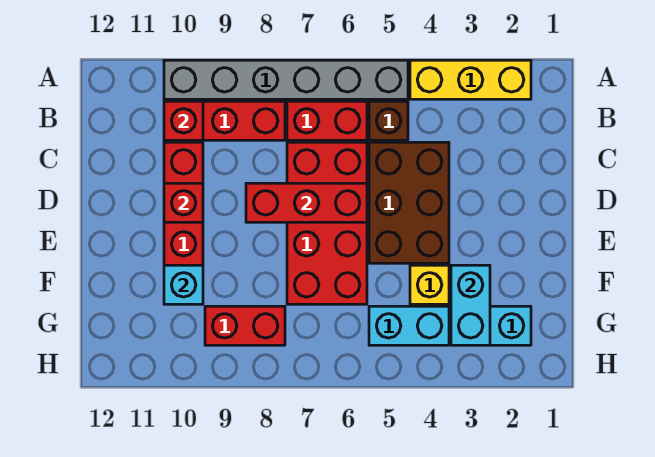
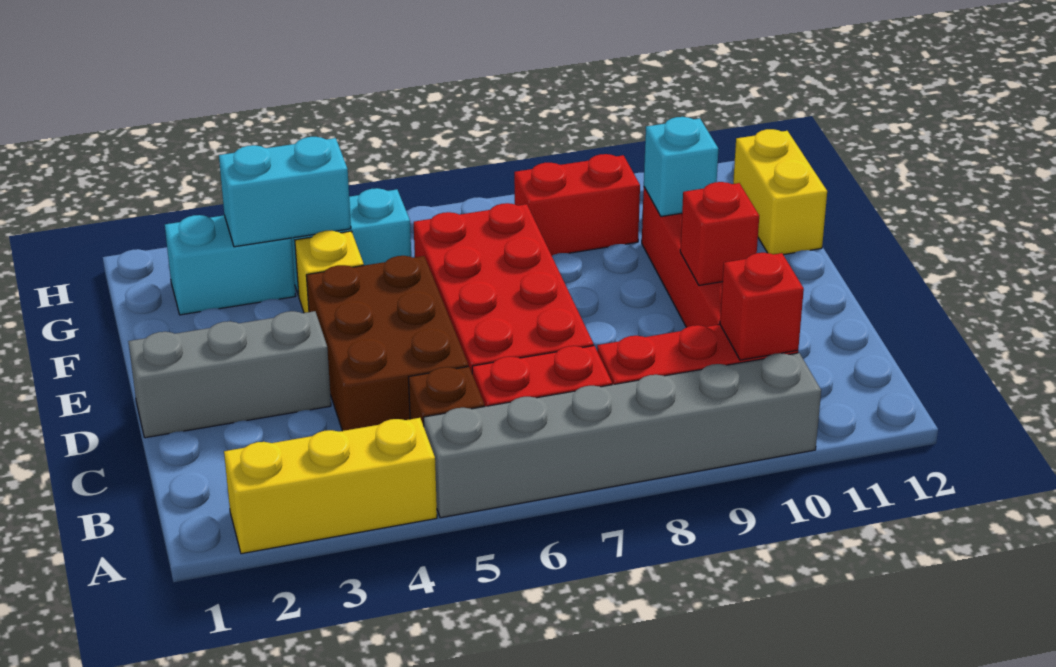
none -> grey 1x3 brick [128,311,331,438]
red 1x3 brick [246,183,367,222] -> none
cyan 1x2 brick [451,265,490,345] -> cyan 1x2 brick turned to [219,137,351,247]
none -> yellow 1x2 brick [733,129,827,255]

